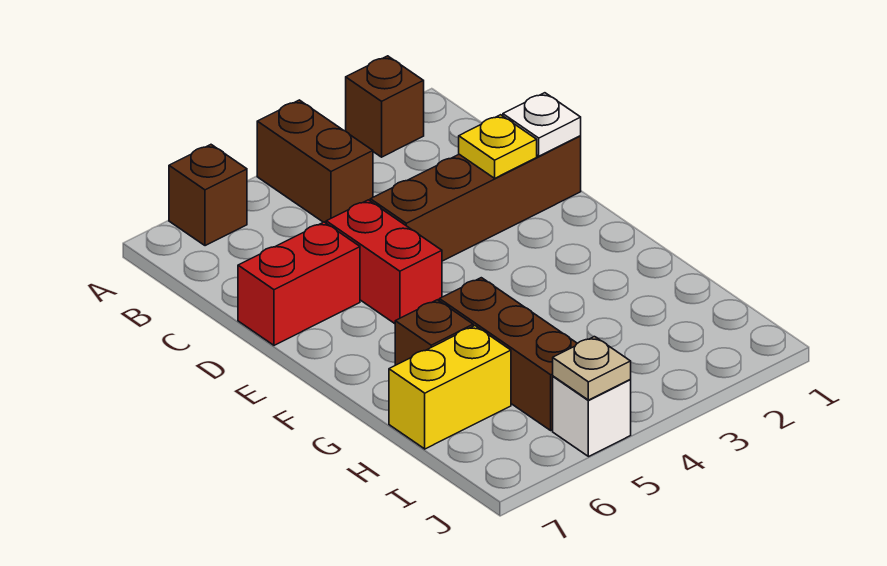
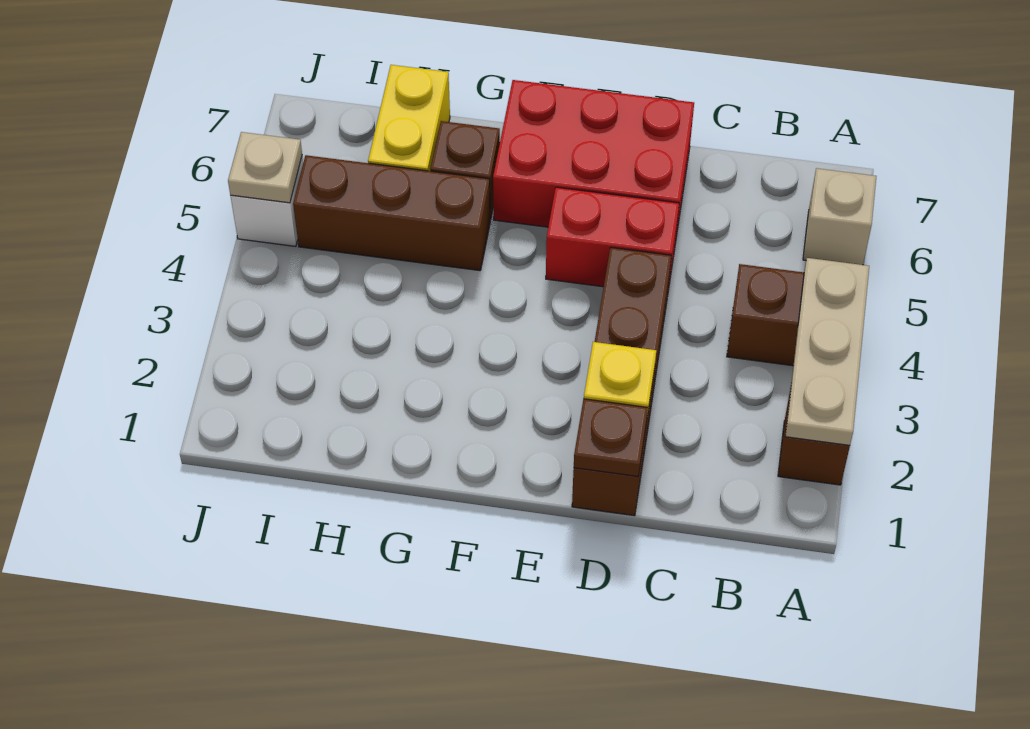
none -> tan 1x3 plate [785,258,869,445]
brown 1x1 brick [169,145,247,246] -> tan 1x1 brick [803,168,876,265]
white 1x1 plate [503,93,581,156] -> brown 1x1 plate [574,399,648,476]
red 1x2 brick [238,222,360,345] -> red 2x3 brick [493,80,694,243]

